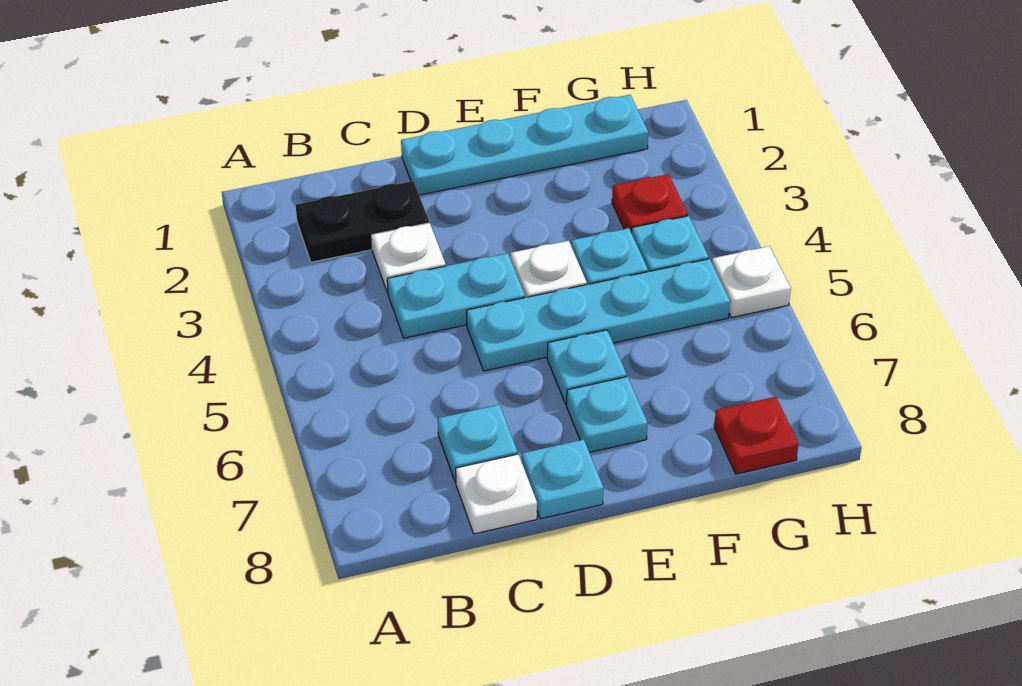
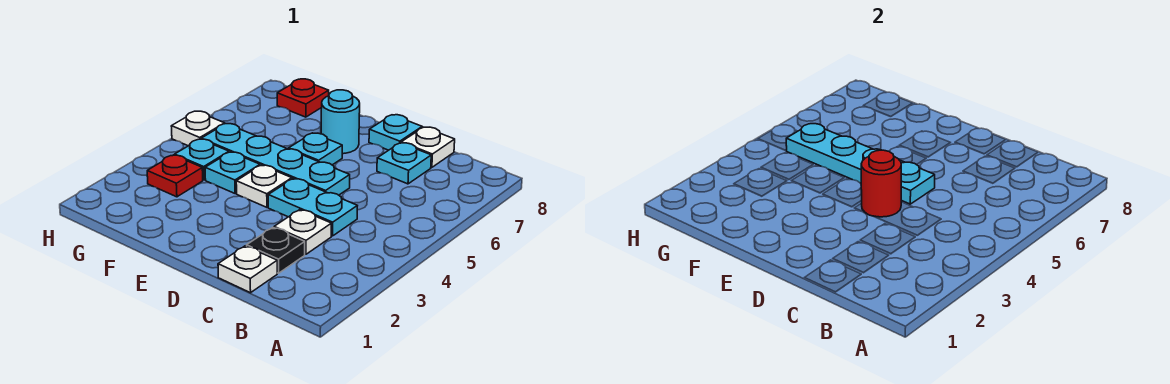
black 1x2 plate [296,181,429,262] -> black 1x1 plate [247,228,305,273]
none -> white 1x1 plate [218,246,277,293]
cyan 1x4 plate [401,95,648,195] -> cyan 1x4 plate moved to [786,124,935,204]
none -> red 1x1 round brick [861,150,901,217]
cyan 1x1 plate [567,377,648,453] -> cyan 1x1 round brick [321,90,360,154]

